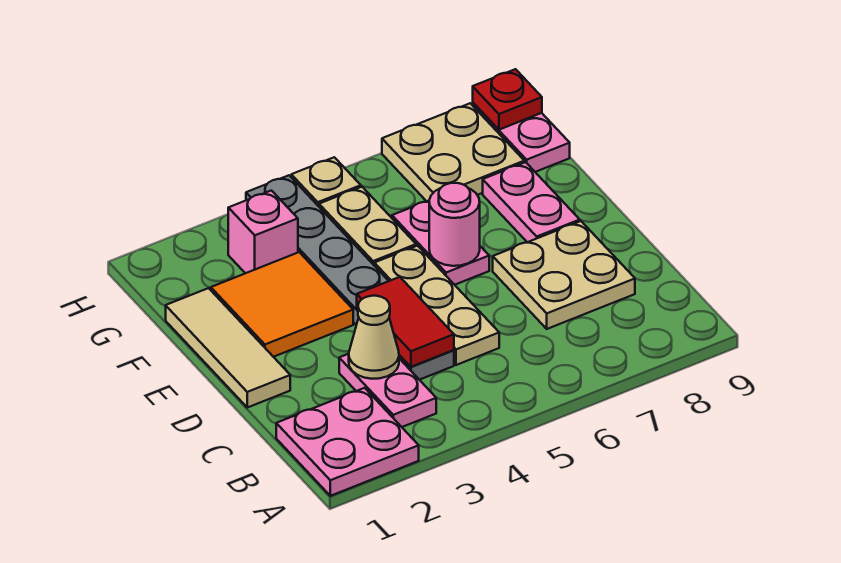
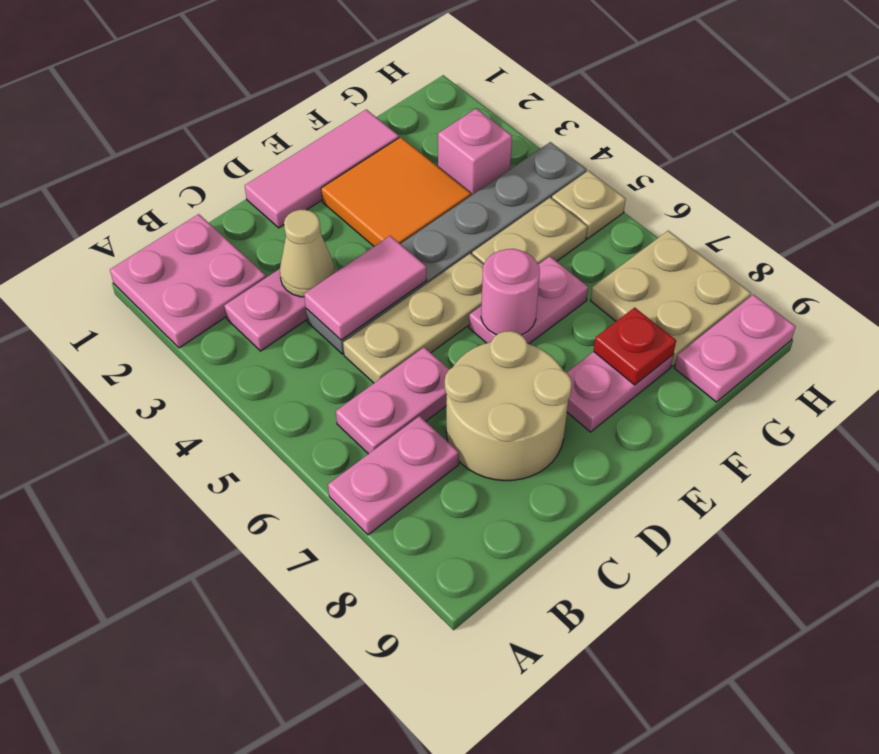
none -> pink 1x2 plate [328,416,459,535]
none -> pink 1x2 plate [336,347,450,454]
red 1x2 tile [357,277,454,367] -> pink 1x2 tile [304,236,427,340]
tan 2x2 plate [493,221,635,329] -> tan 2x2 round brick [445,331,572,481]
tan 1x3 tile [166,288,290,408] -> pink 1x3 tile [245,110,399,228]
red 1x1 plate [473,69,542,130] -> red 1x1 plate moved to [594,307,676,385]

